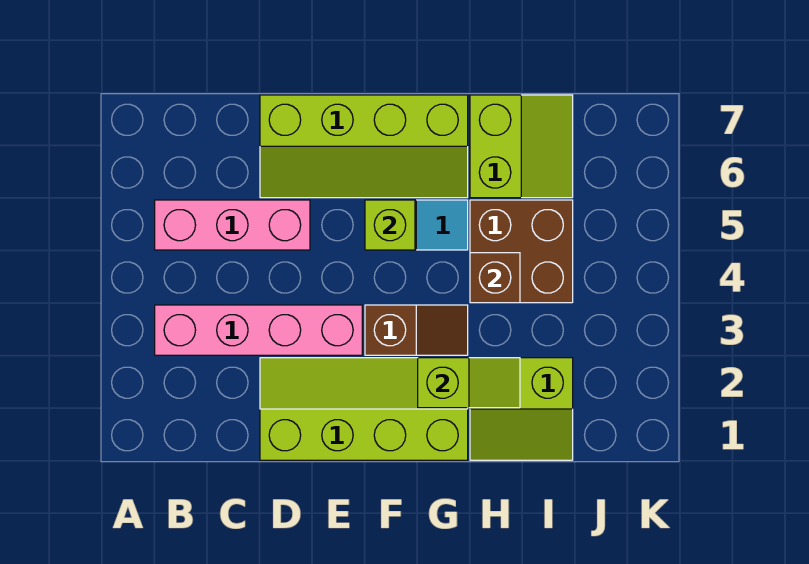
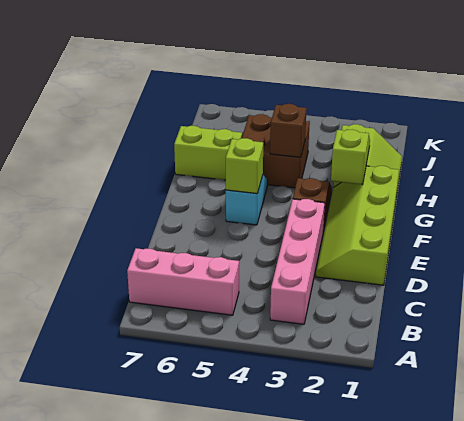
pink 1x3 brick [155,200,310,250] -> pink 1x3 brick turned to [127,248,239,315]
lime 2x4 slope [260,95,468,198] -> none

